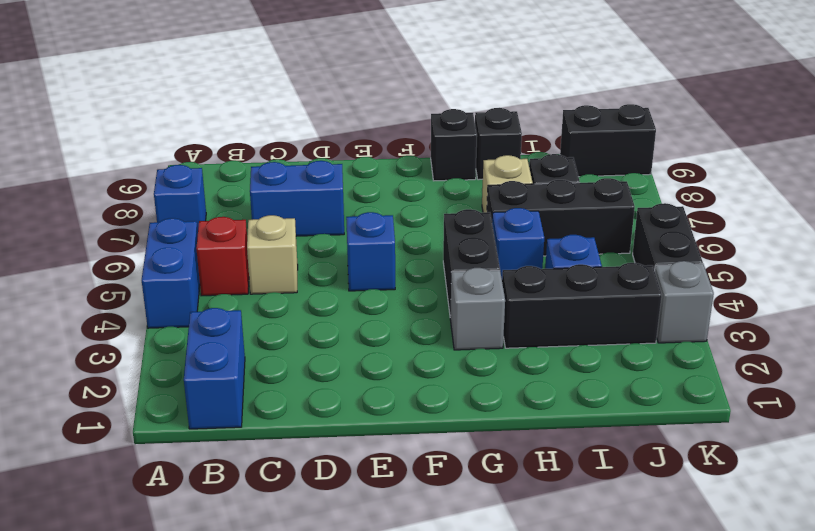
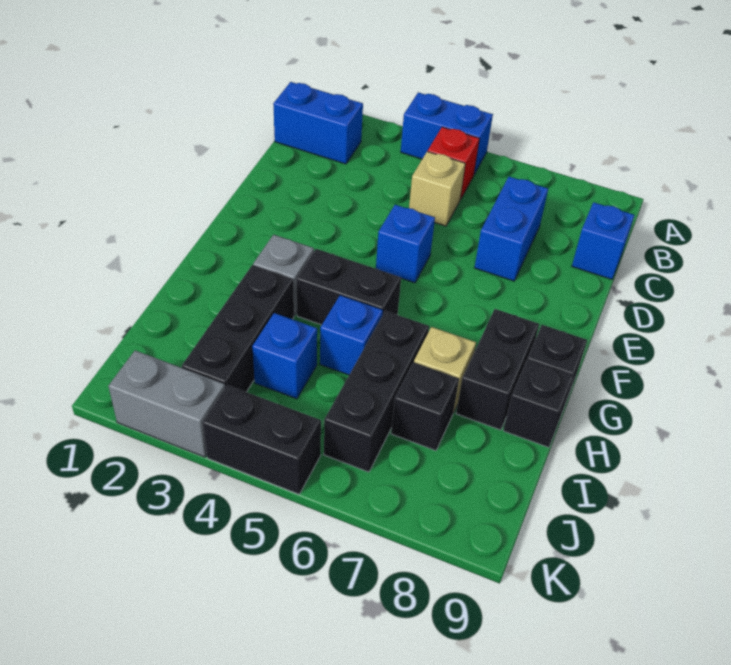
blue 1x1 brick [154,165,206,229] -> blue 1x1 brick moved to [572,202,634,279]
black 1x2 brick [560,104,656,177] -> black 1x2 brick moved to [456,309,539,430]
grey 1x1 brick [655,261,714,343] -> grey 1x2 brick [108,350,225,457]

